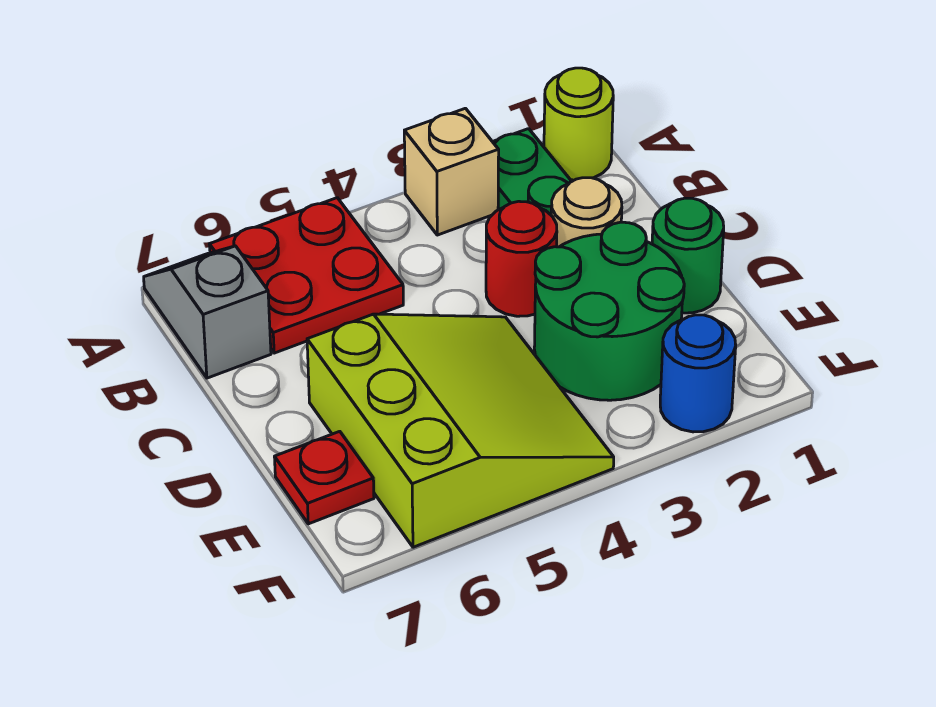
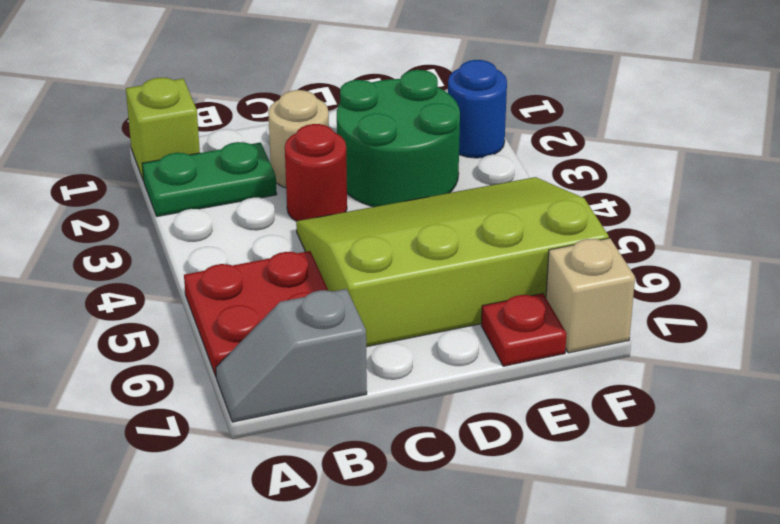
lime 1x1 round brick [544,68,613,180] -> lime 1x1 brick [126,78,200,181]
tan 1x1 brick [404,108,499,235] -> tan 1x1 brick moved to [546,238,635,353]
green 1x1 round brick [652,198,724,313] -> none
lime 3x3 slope [307,314,614,547] -> lime 3x4 slope [296,177,609,347]

